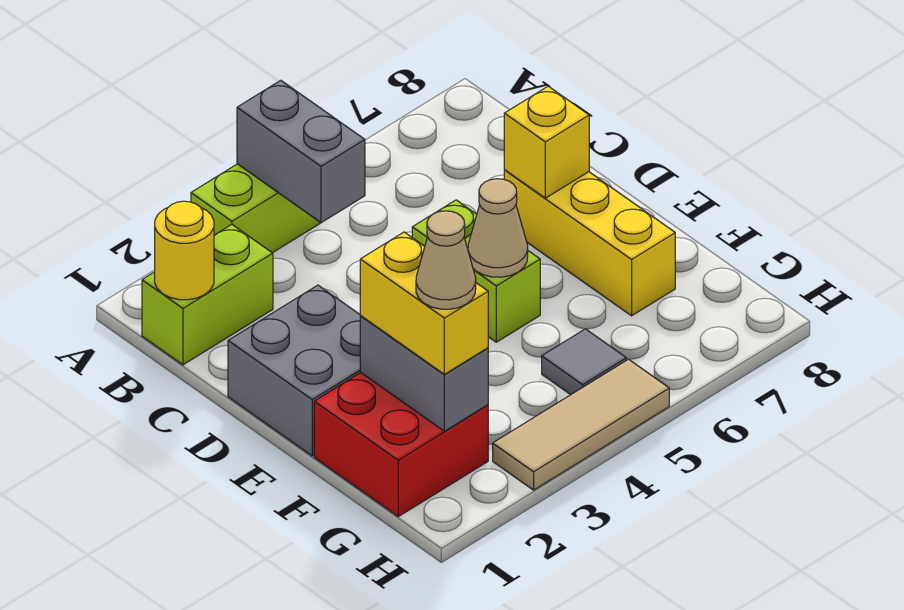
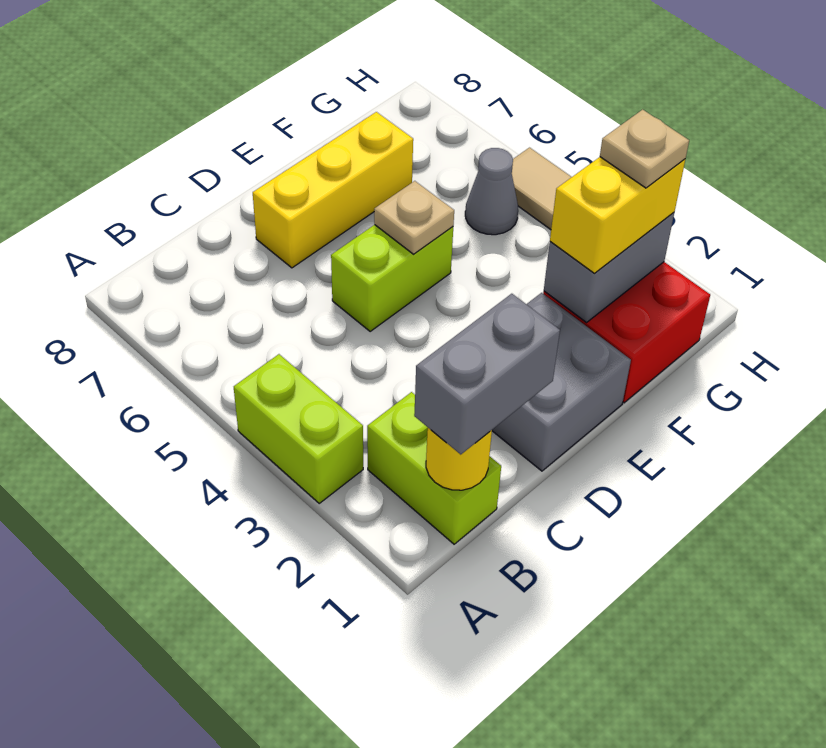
grey 1x2 brick [237,80,365,223] -> grey 1x2 brick moved to [414,294,560,455]
yellow 1x1 brick [504,86,589,198] -> none
tan 1x1 cone [468,179,528,277] -> tan 1x1 plate [374,181,454,254]
tan 1x1 cone [416,211,476,309] -> tan 1x1 plate [600,109,689,188]
grey 1x1 tile [542,329,626,395] -> grey 1x1 cone [465,148,518,235]

